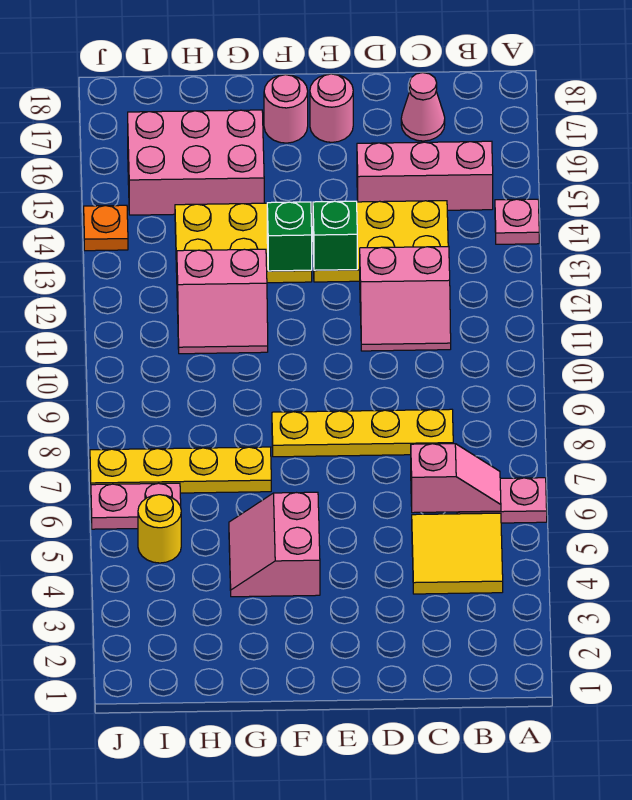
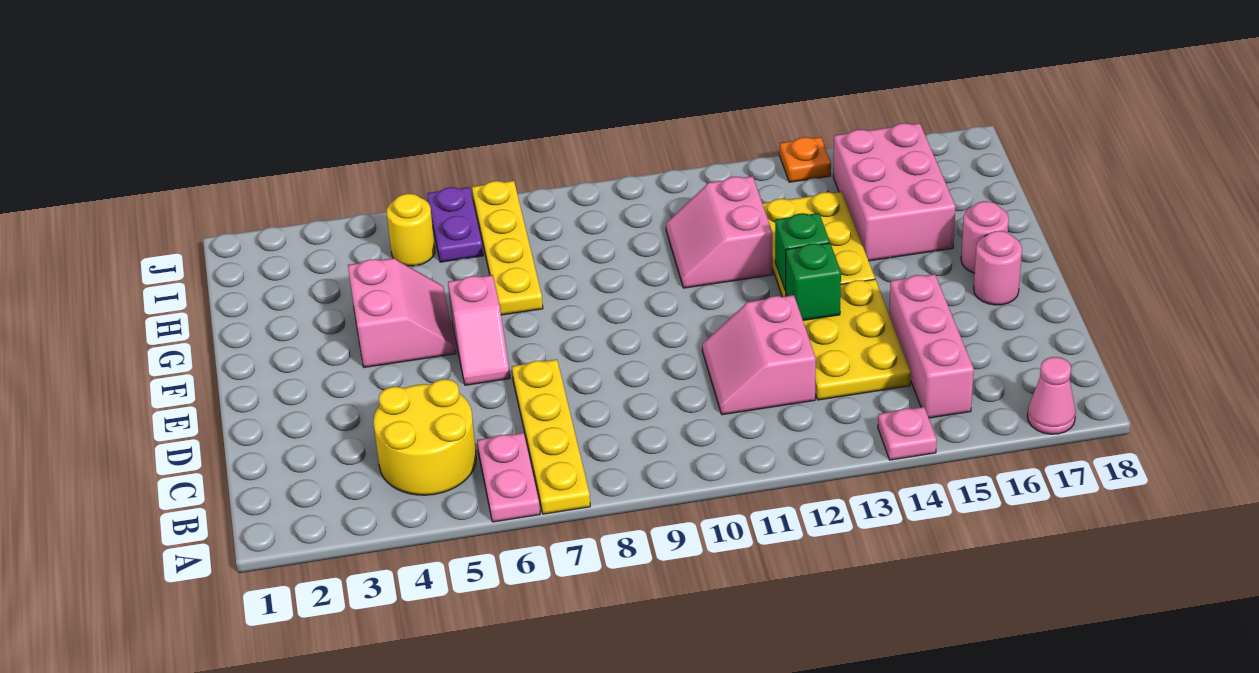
yellow 2x2 tile [412,513,503,594] -> yellow 2x2 round brick [374,379,476,495]
pink 1x2 slope [411,444,501,513] -> pink 1x2 slope moved to [448,275,510,385]
yellow 1x4 plate [272,409,453,457] -> yellow 1x4 plate moved to [512,359,590,514]
pink 1x1 cone [401,73,445,141] -> pink 1x1 cone moved to [1027,357,1076,434]
pink 2x2 slope [229,492,320,597] -> pink 2x2 slope turned to [348,258,456,367]
pink 1x2 plate [91,483,181,529] -> purple 1x2 plate [427,187,483,262]

